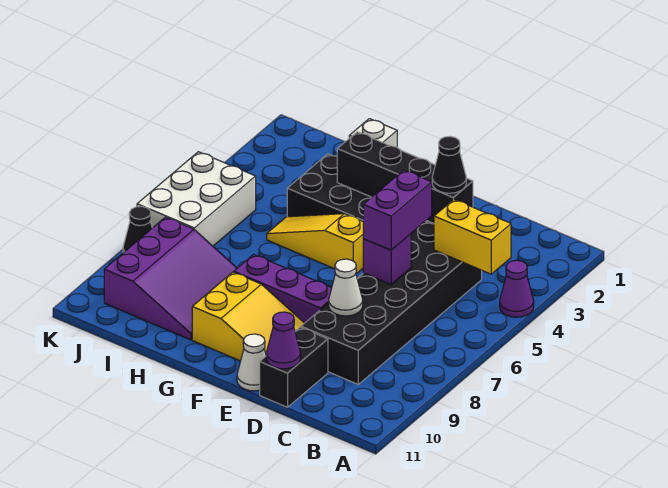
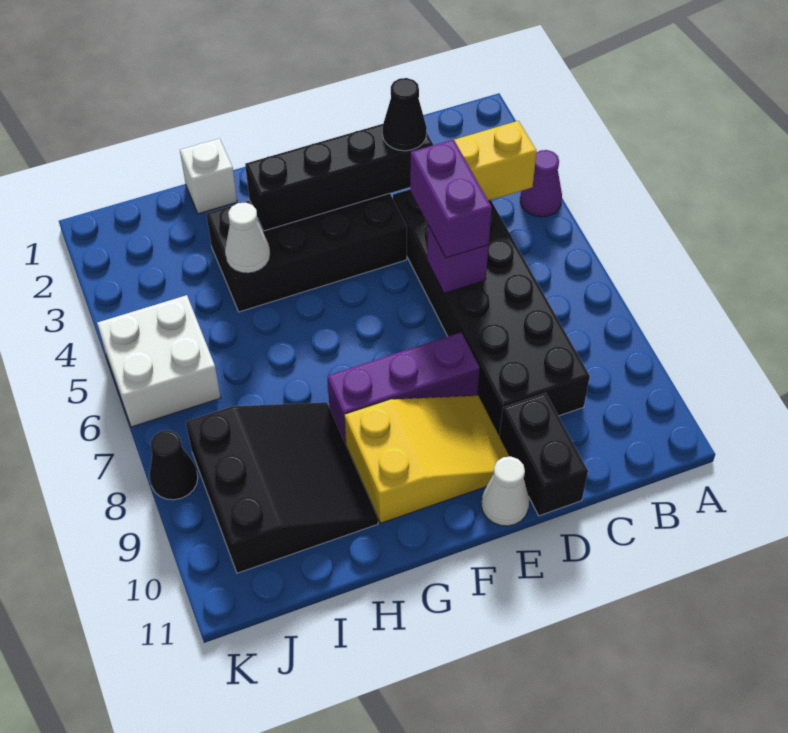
white 1x1 cone [329,259,363,316] -> white 1x1 cone moved to [225,203,270,273]
purple 1x1 cone [266,312,301,369] -> none
yellow 1x3 slope [267,214,363,274] -> none
purple 3x3 slope [104,217,237,340] -> black 3x3 slope [186,402,378,573]
white 2x3 brick [137,152,256,246] -> white 2x2 brick [97,295,221,427]

